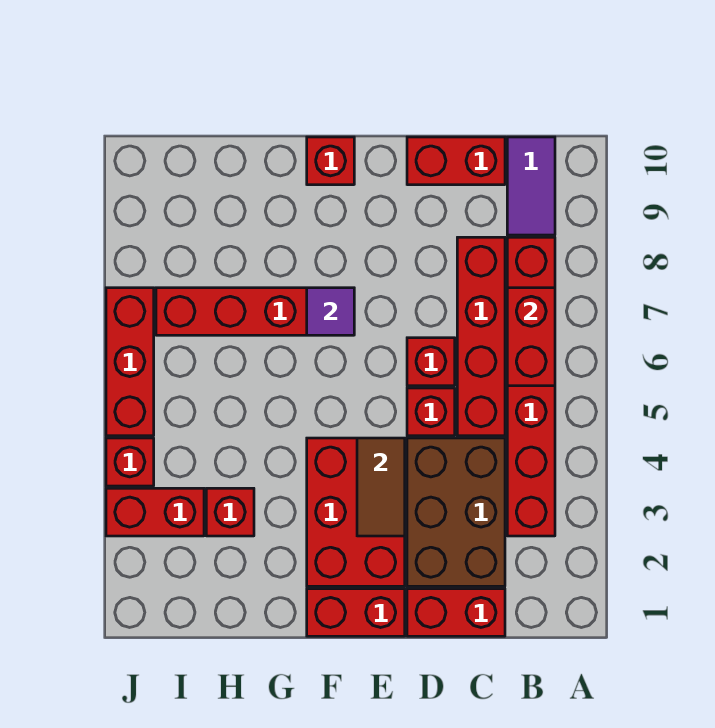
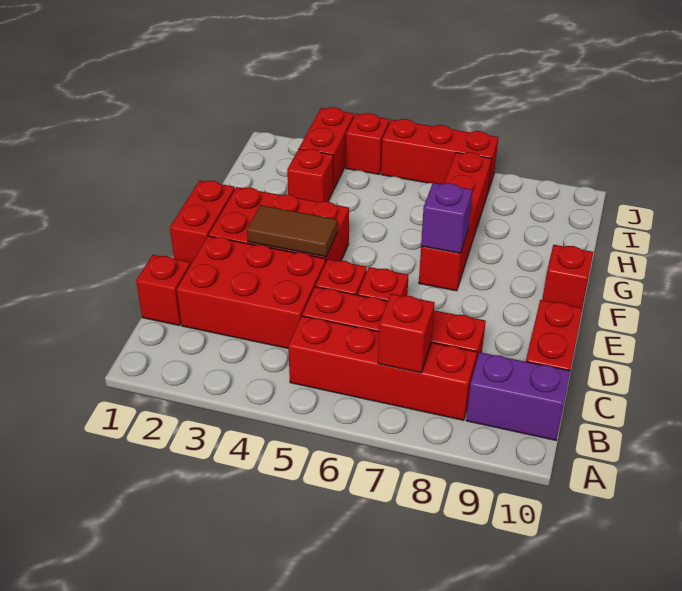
red 1x6 brick [507,237,555,536] -> red 1x4 brick [288,316,477,420]
red 1x2 brick [507,288,555,386] -> red 1x1 brick [378,294,435,373]
purple 1x2 tile [507,137,555,235] -> purple 1x2 brick [466,352,570,440]
red 1x2 brick [407,589,505,636] -> red 1x1 brick [136,255,191,326]
brown 2x3 brick [407,438,505,586] -> red 2x3 brick [177,236,326,348]
purple 1x1 tile [307,288,354,335] -> purple 1x1 brick [421,183,472,253]

